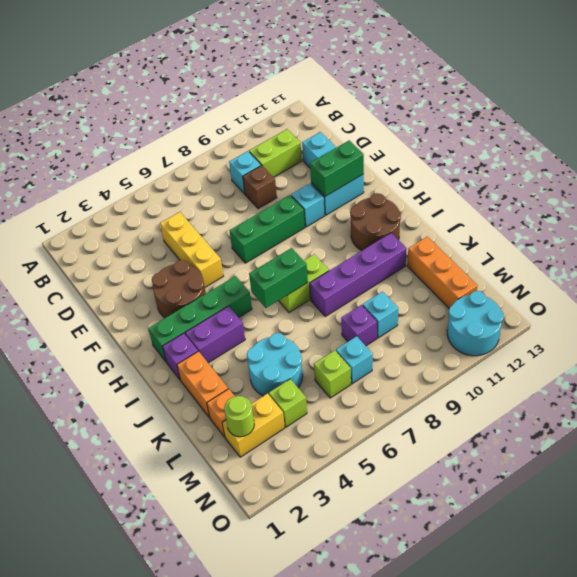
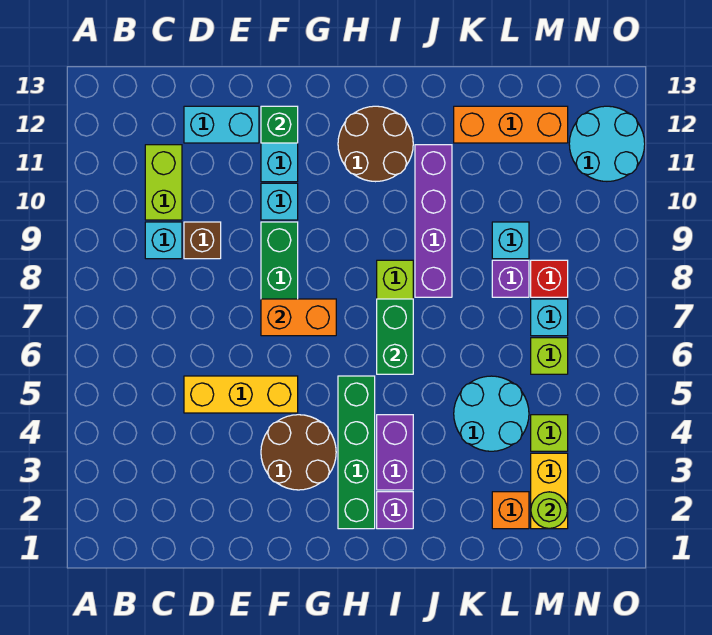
green 1x2 brick [310,140,364,196] -> green 1x1 brick [261,106,298,143]
orange 1x2 brick [177,351,228,418] -> orange 1x2 brick moved to [261,299,336,336]
none -> red 1x1 brick [531,260,568,297]

